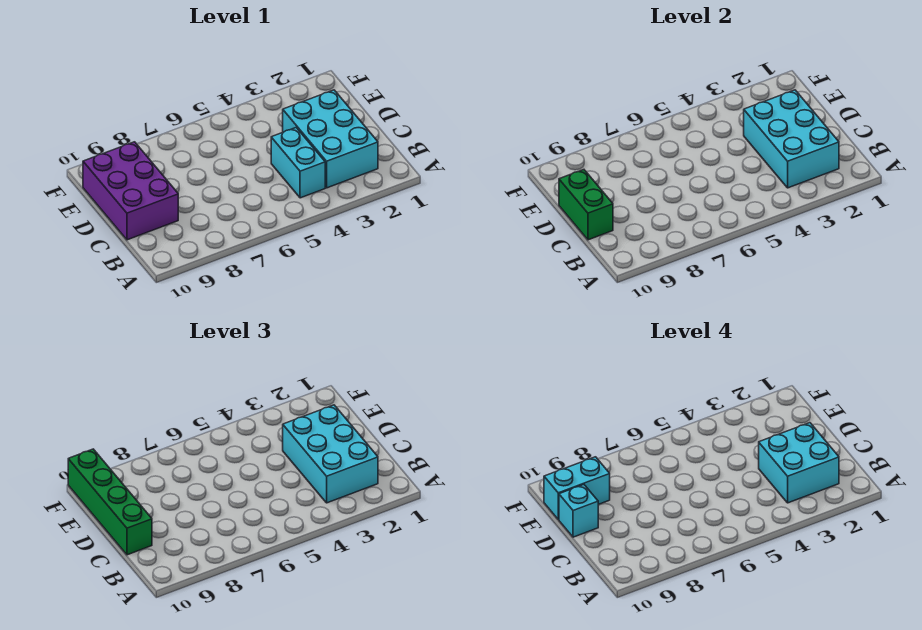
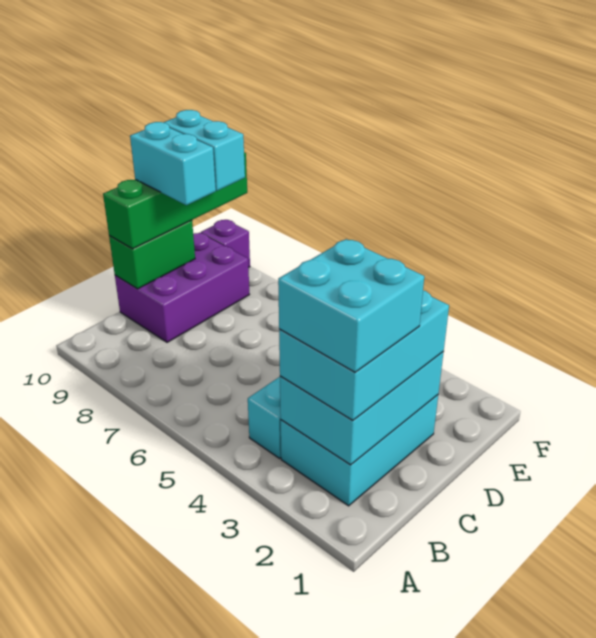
cyan 1x1 brick [559,485,598,537] -> cyan 1x2 brick [130,122,216,205]
none -> purple 1x1 brick [201,220,250,268]

